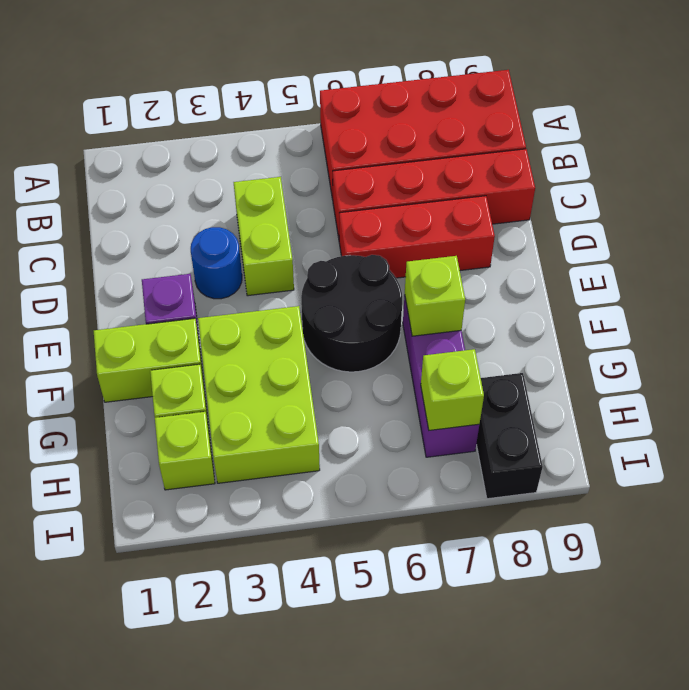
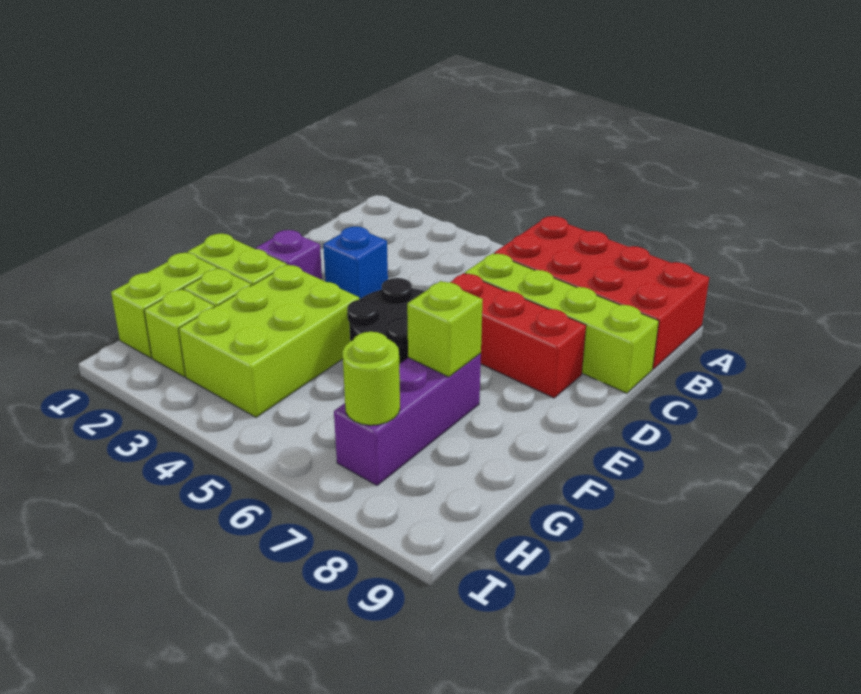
lime 1x2 brick [234,177,294,296] -> lime 1x2 brick moved to [111,253,217,358]
red 1x4 brick [333,149,535,238] -> lime 1x4 brick [465,253,659,393]
blue 1x1 round brick [191,227,242,299] -> blue 1x1 brick [323,227,388,299]
lime 1x1 brick [421,349,484,430] -> lime 1x1 round brick [342,332,400,425]
black 1x2 brick [476,373,543,499] -> none

